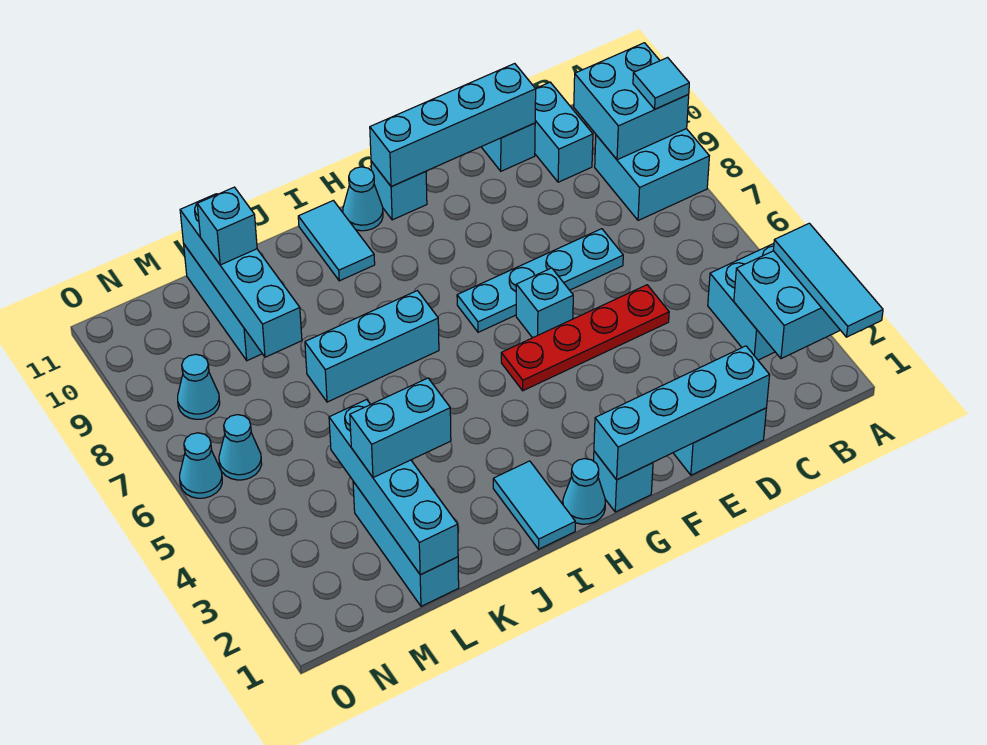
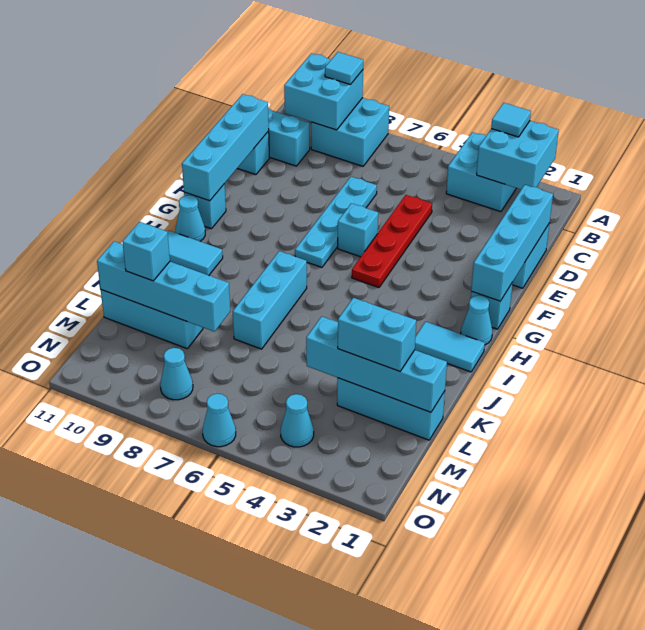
cyan 1x3 tile [773,223,883,337] -> cyan 1x1 tile [491,103,531,137]
cyan 1x2 brick [350,378,451,478] -> cyan 1x2 brick turned to [338,298,416,371]
cyan 1x1 cone [219,415,262,480] -> cyan 1x1 cone moved to [281,394,314,447]

